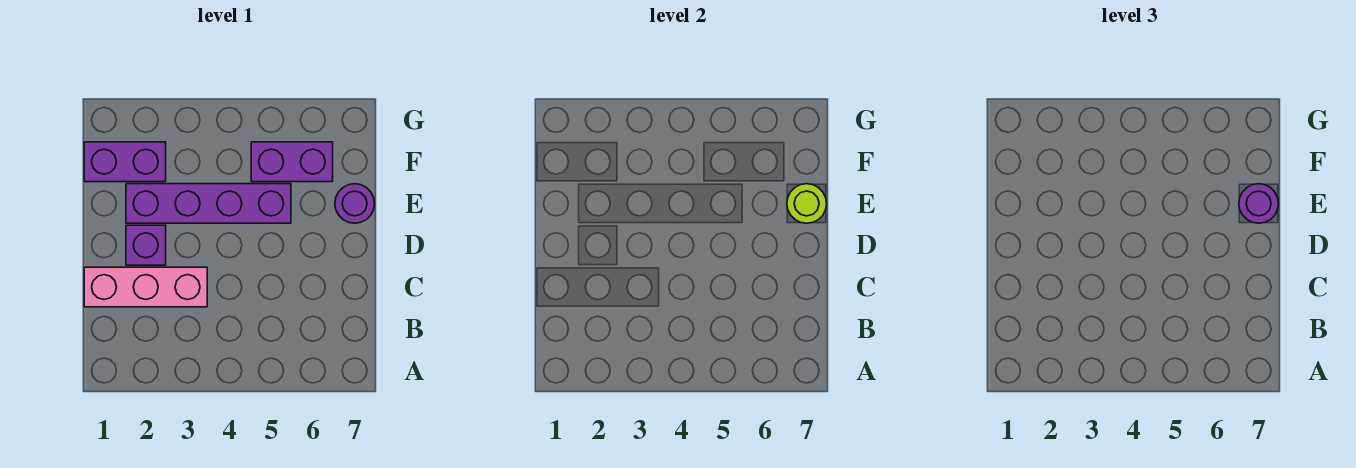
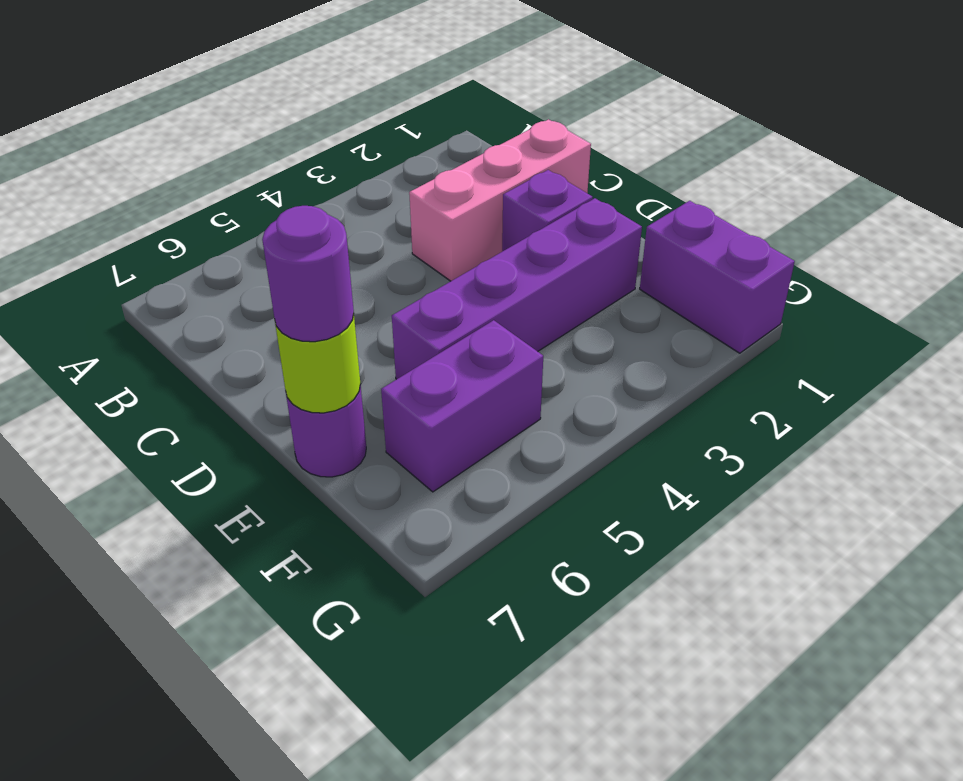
purple 1x2 brick [84,142,166,182] -> purple 1x2 brick turned to [640,201,795,353]

